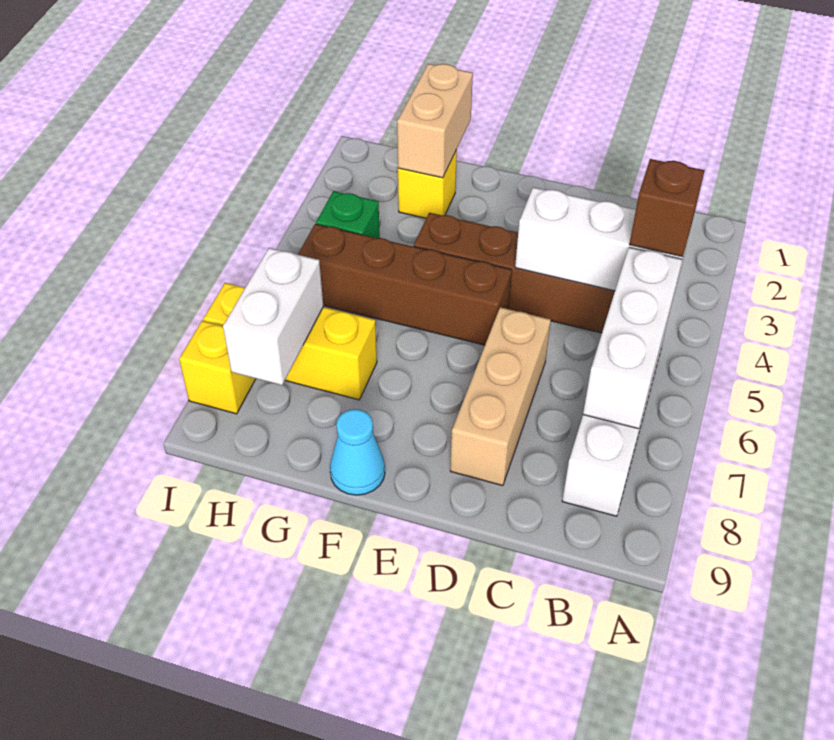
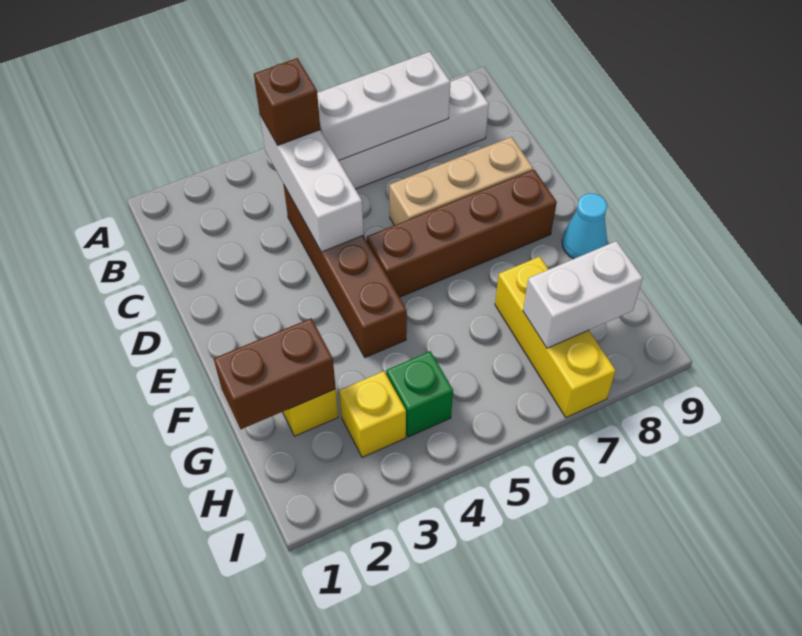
brown 1x4 brick [298,224,512,345] -> brown 1x4 brick turned to [367,170,557,297]
tan 1x2 brick [397,64,473,178] -> brown 1x2 brick [214,318,336,429]
yellow 1x1 brick [179,321,256,414] -> yellow 1x1 brick moved to [339,371,406,457]

